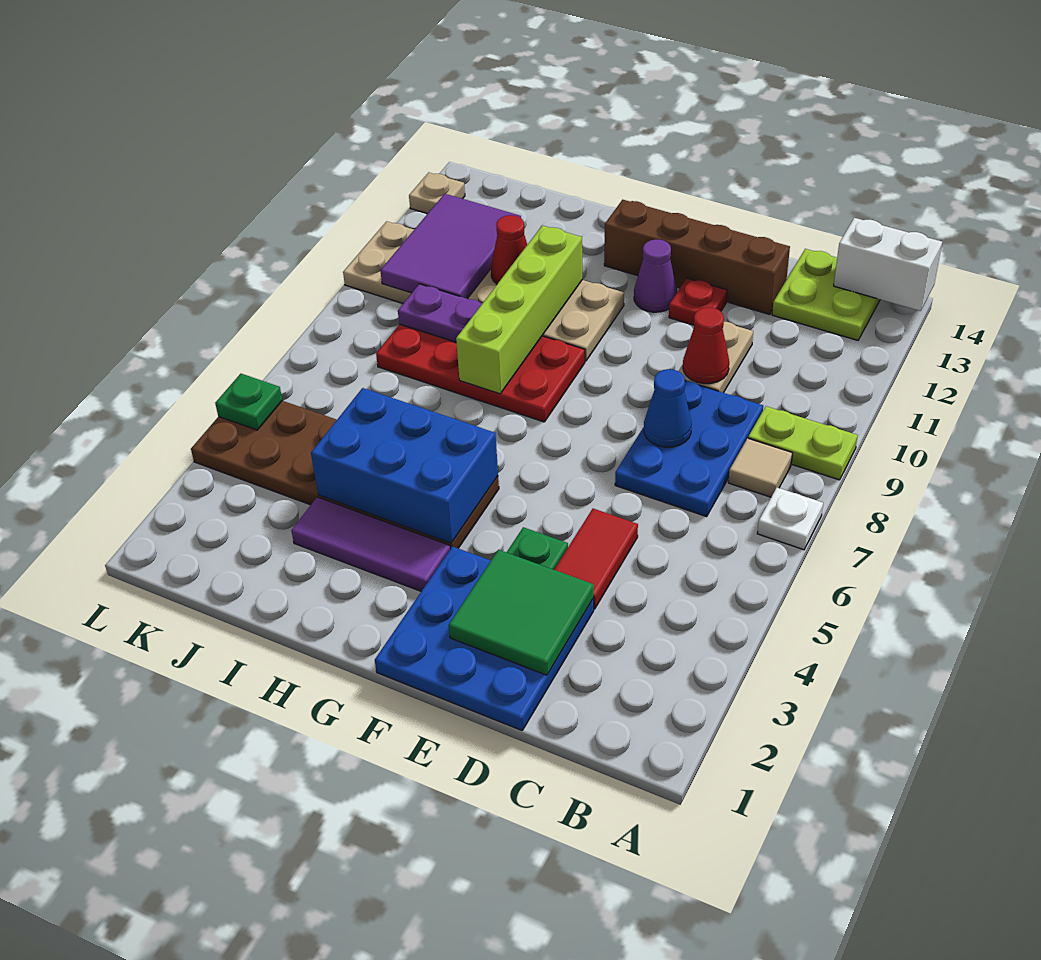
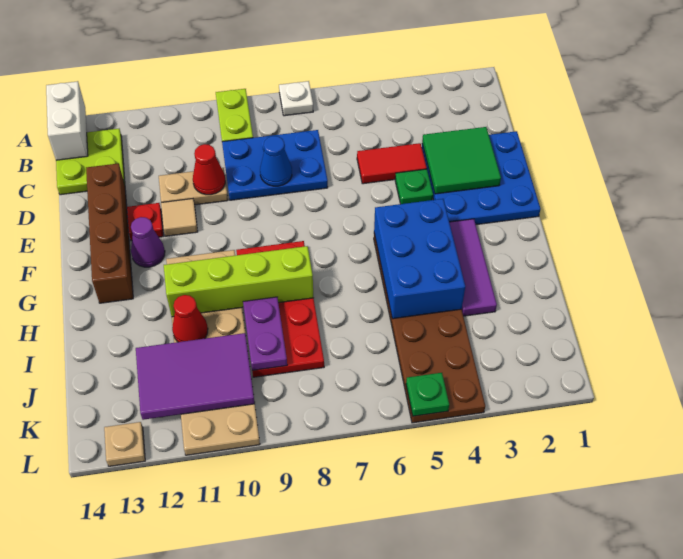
tan 1x1 tile [728,438,792,497] -> tan 1x1 tile moved to [161,199,198,236]

